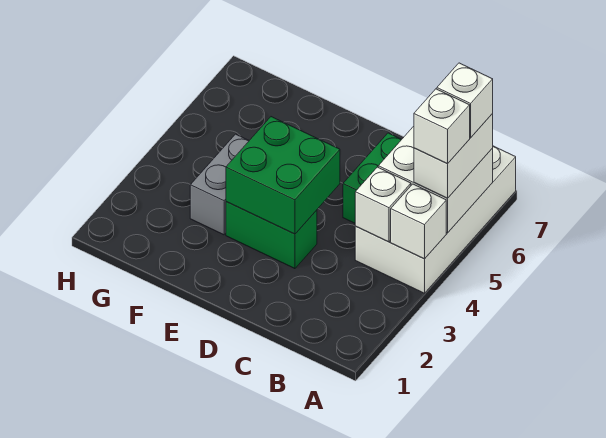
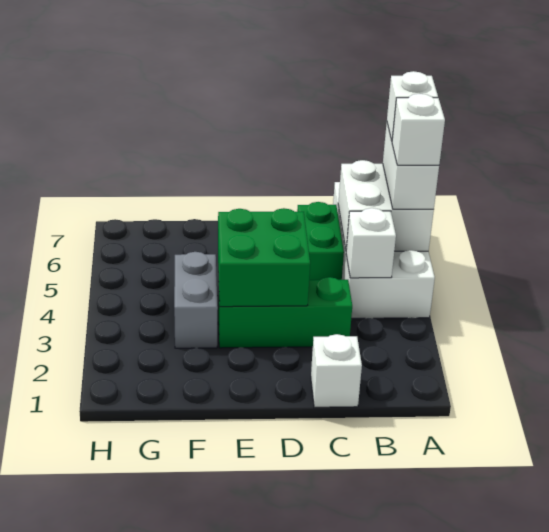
white 1x1 brick [391,184,446,259] -> white 1x1 brick moved to [311,334,362,407]
green 1x2 brick [226,202,317,269] -> green 1x3 brick [218,277,352,348]

